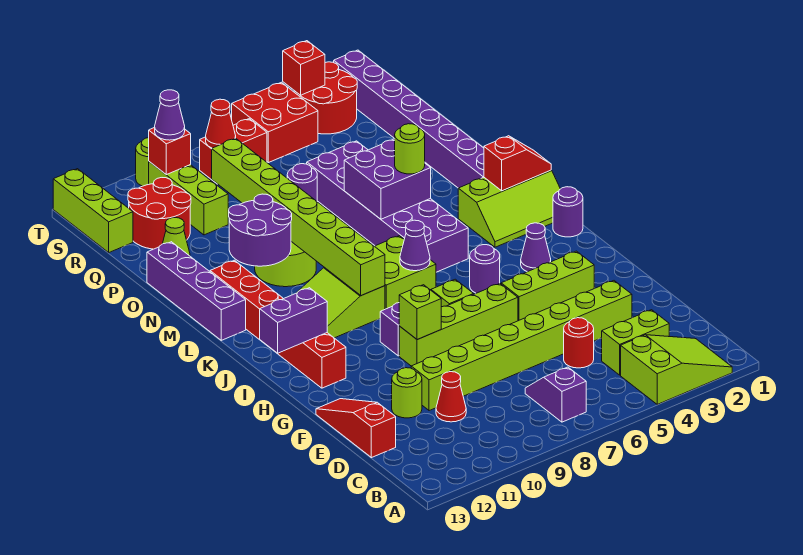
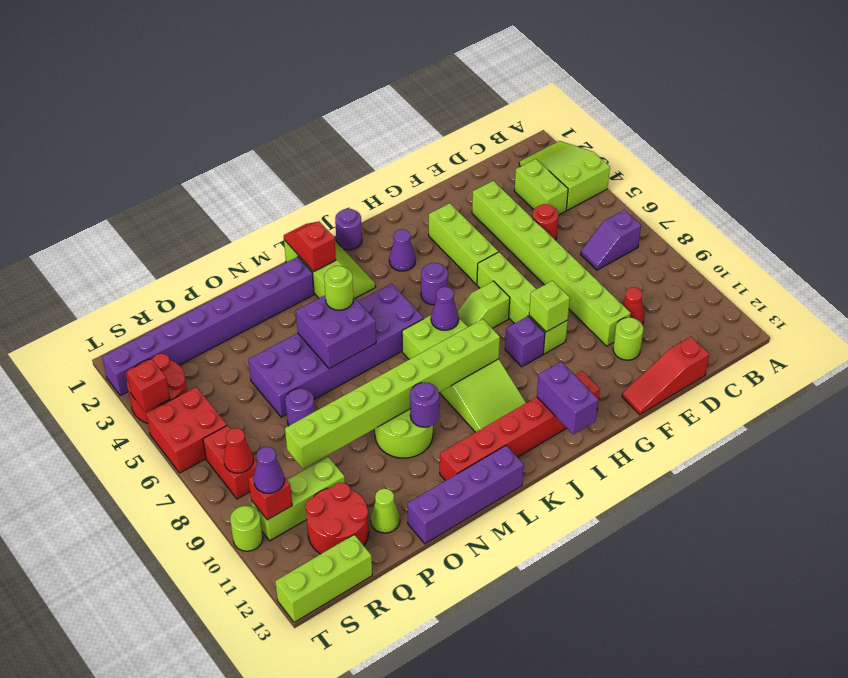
purple 2x2 round brick [229,194,292,266] -> purple 1x1 round brick [410,382,439,427]

